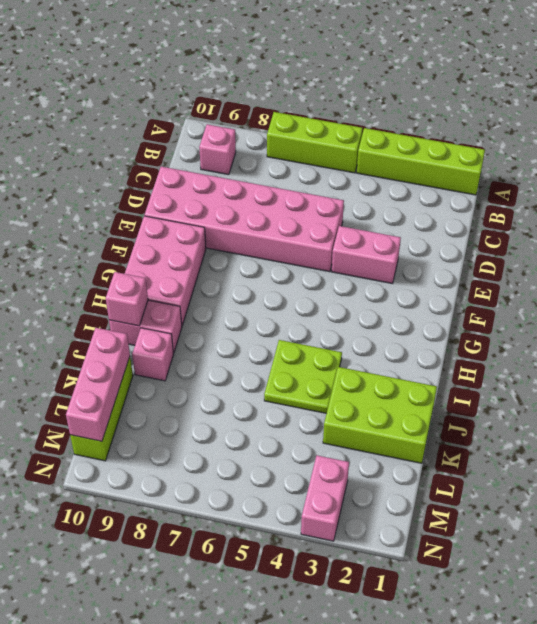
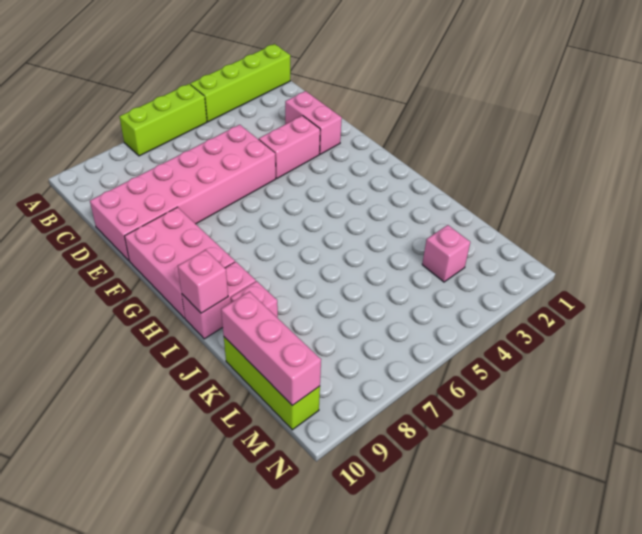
pink 1x1 brick [199,124,236,175] -> pink 1x1 brick moved to [422,225,470,282]
lime 2x2 plate [264,340,342,413] -> none
lime 2x3 brick [323,367,437,463] -> none
pink 1x2 brick [301,455,349,541] -> pink 1x2 brick moved to [285,91,342,154]

